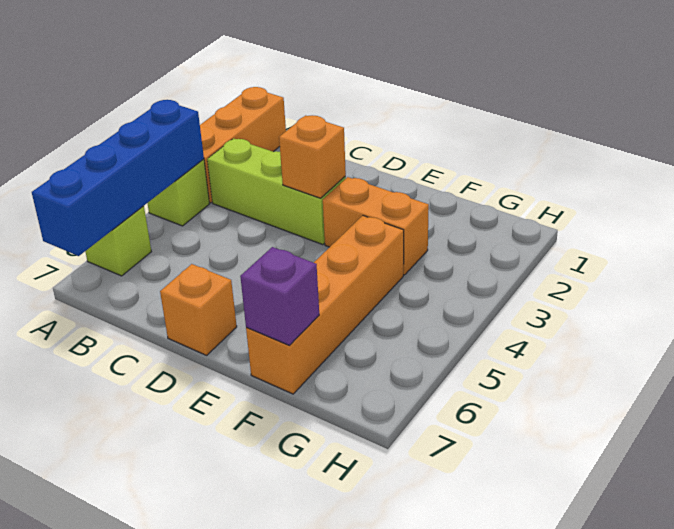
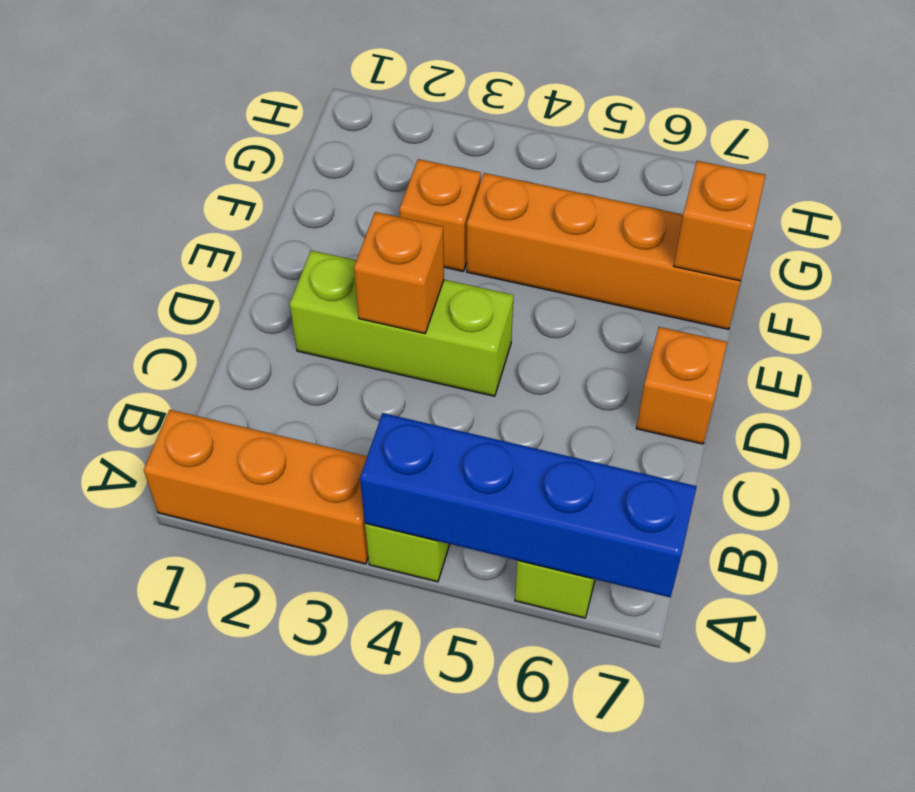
lime 1x3 brick [207,138,346,245] -> lime 1x3 brick turned to [290,251,514,396]
orange 1x2 brick [323,177,429,275] -> orange 1x1 brick [400,159,481,271]
purple 1x1 brick [240,247,319,346] -> orange 1x1 brick [674,161,766,281]

